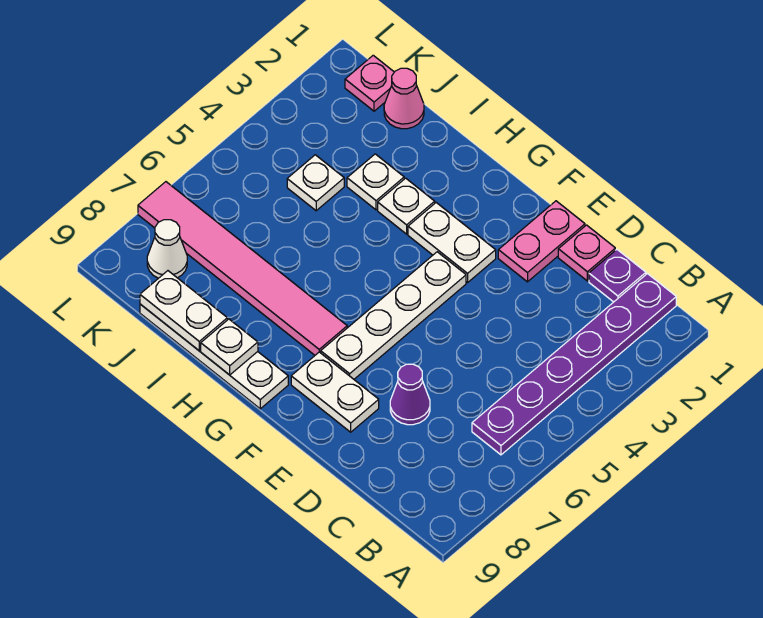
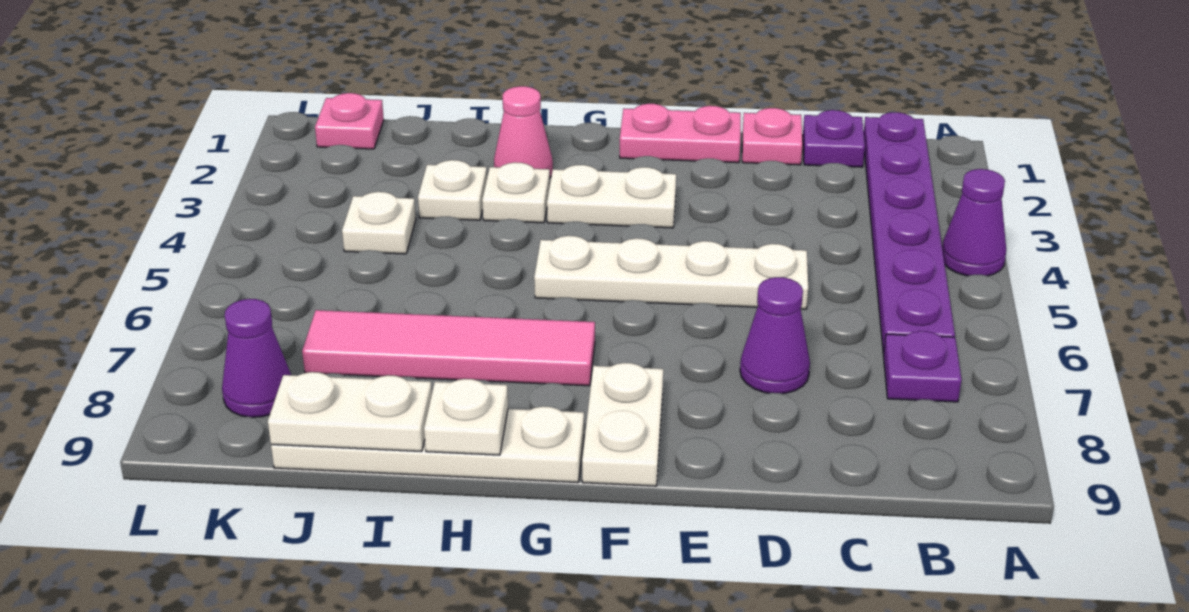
none -> purple 1x1 cone [942,169,1006,276]
none -> purple 1x1 plate [883,331,962,402]
pink 1x2 plate [498,201,585,282] -> pink 1x2 plate turned to [620,104,741,163]
white 1x2 plate [291,352,379,432] -> white 1x2 plate turned to [582,363,663,486]
white 1x4 plate [321,252,466,379] -> white 1x4 plate turned to [534,236,808,309]
pink 1x6 tile [138,182,347,355] -> pink 1x4 tile [302,310,595,386]
pink 1x1 cone [384,68,424,129] -> pink 1x1 cone moved to [494,86,553,178]
white 1x1 cone [147,220,187,278] -> purple 1x1 cone [222,299,291,417]

